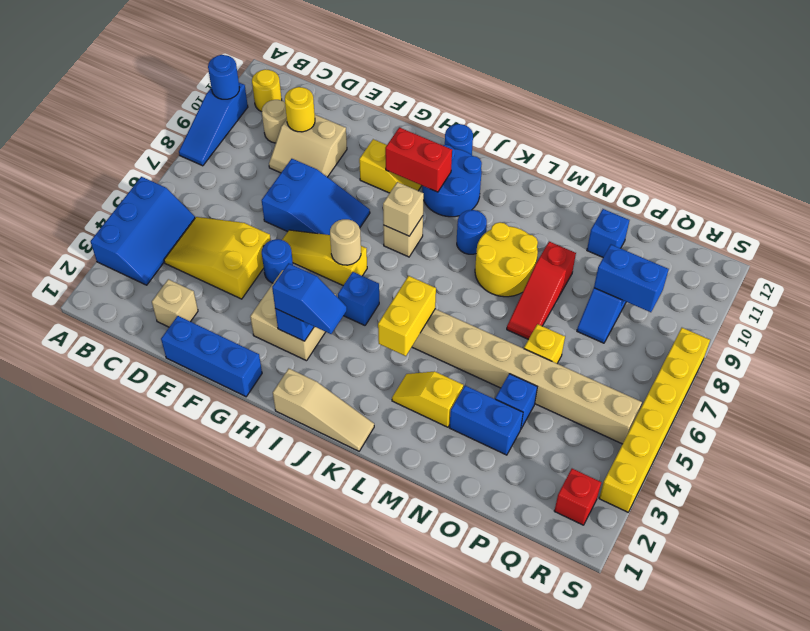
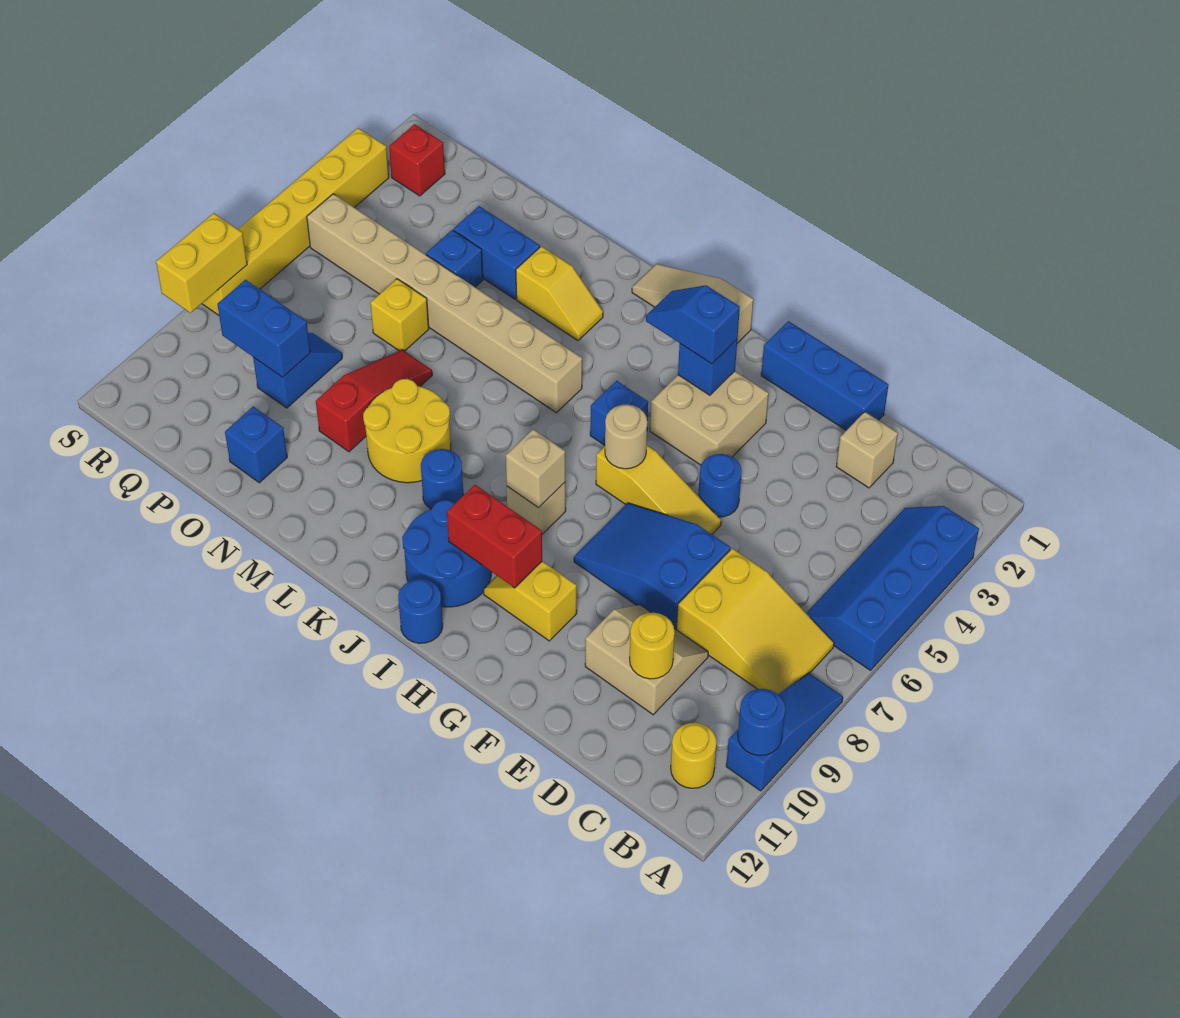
blue 2x3 slope [91,177,195,285] -> blue 2x4 slope [807,506,979,670]
yellow 2x3 slope [164,217,271,299] -> yellow 2x3 slope moved to [676,548,834,694]
tan 1x1 round brick [262,100,287,143] -> none
yellow 1x2 brick [378,276,436,356] -> yellow 1x2 brick moved to [156,213,247,313]

